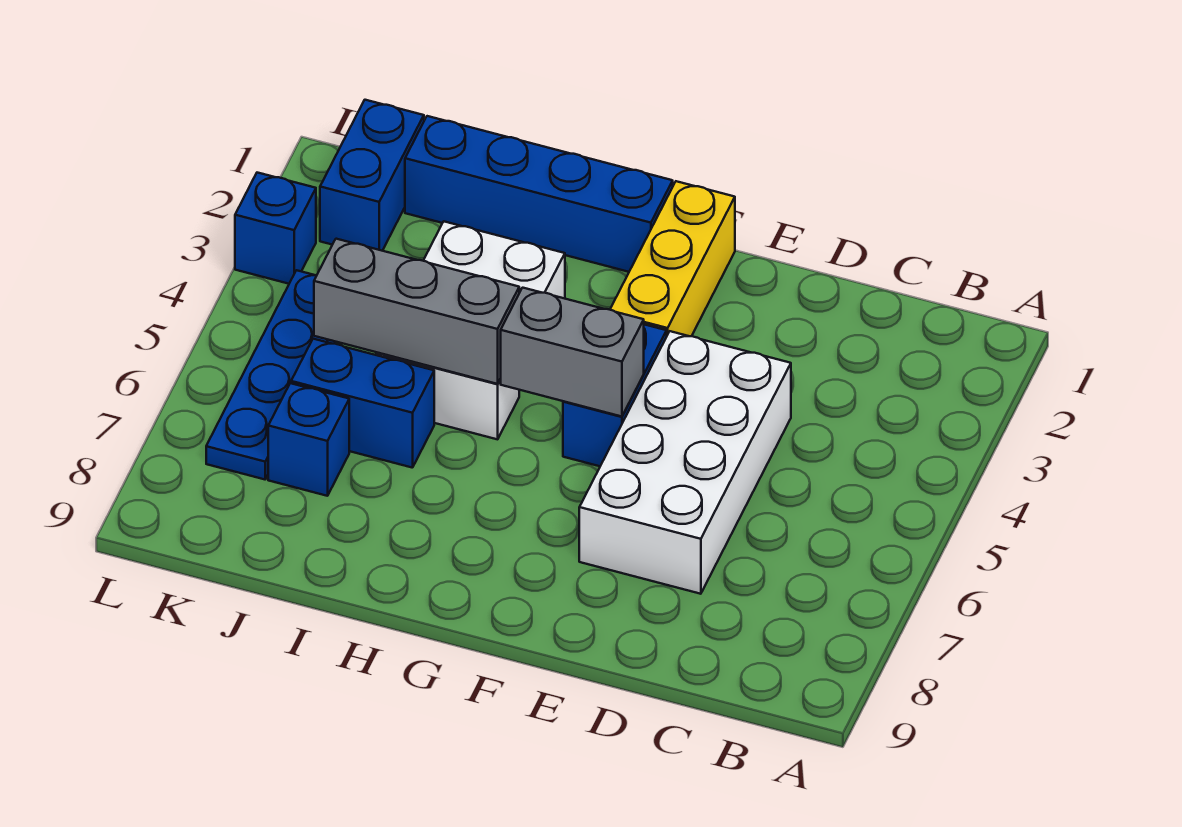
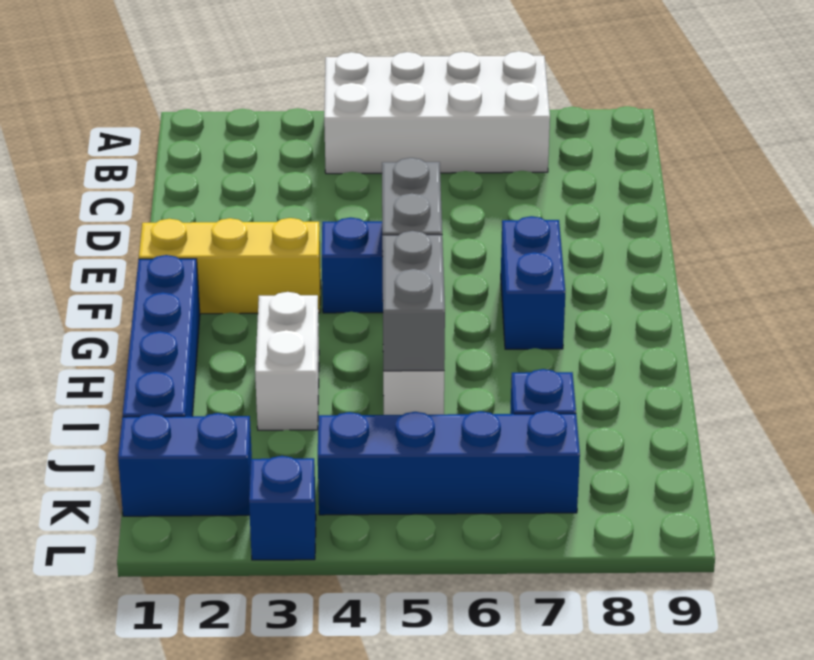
white 2x4 brick [579,331,791,594] -> white 2x4 brick moved to [324,51,550,174]
grey 1x3 brick [314,239,519,384] -> grey 1x2 brick [382,231,445,371]
blue 1x2 brick [291,339,434,468] -> blue 1x2 brick moved to [501,216,565,349]
blue 1x4 plate [206,270,336,479] -> blue 1x4 brick [318,411,580,515]

